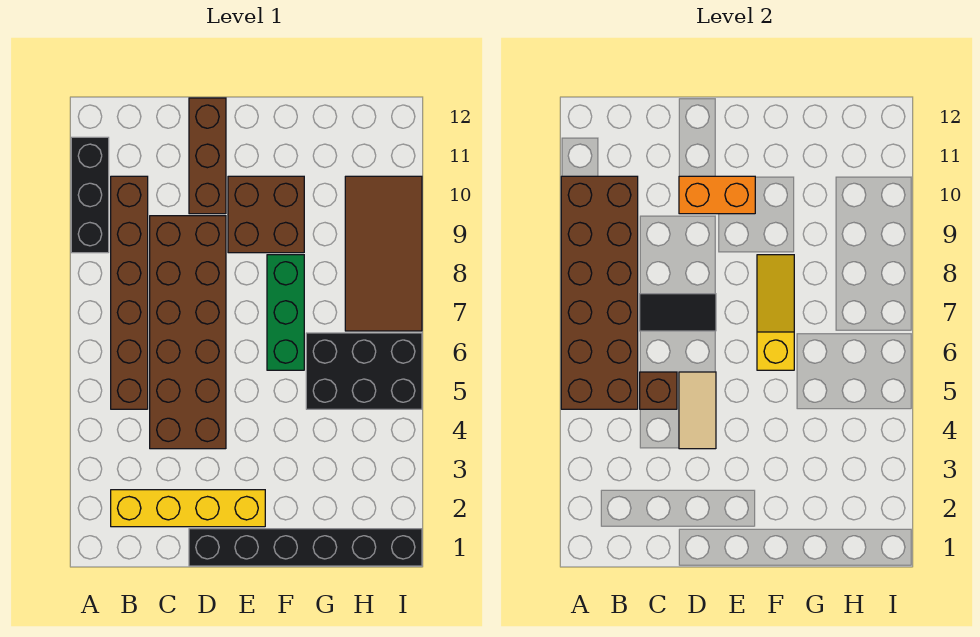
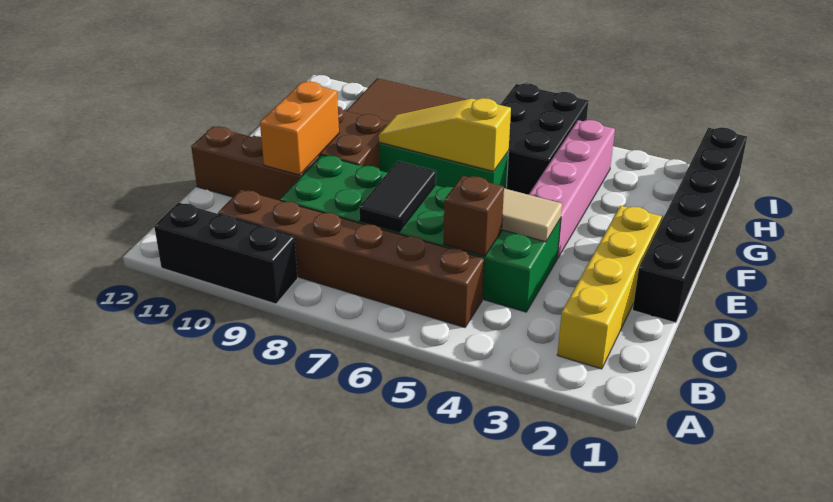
brown 2x6 brick [561,176,638,409] -> none
brown 2x6 brick [150,216,226,449] -> green 2x6 brick [280,155,561,312]
none -> pink 1x4 brick [529,120,615,259]

